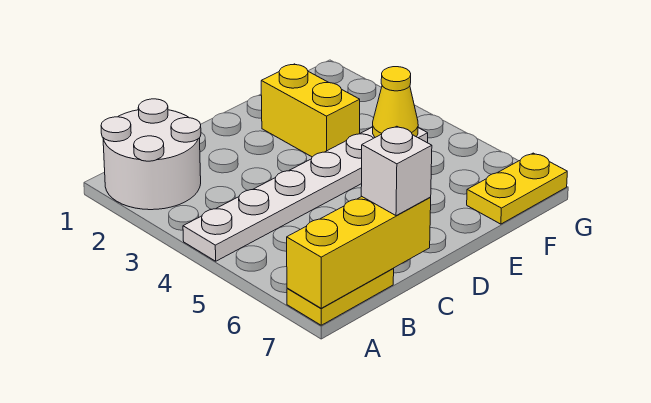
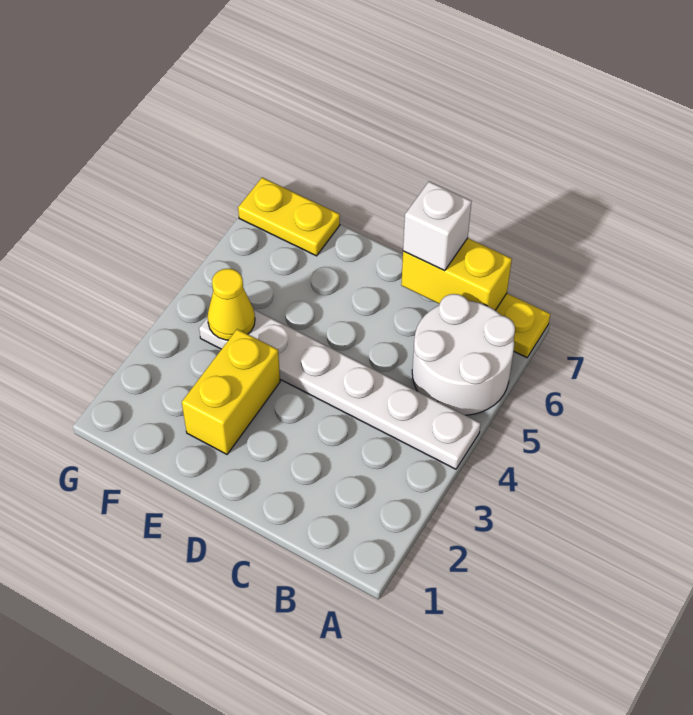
white 2x2 round brick [101,99,201,210] -> white 2x2 round brick moved to [412,294,515,415]
yellow 1x3 brick [287,197,431,308] -> yellow 1x2 brick [401,238,512,310]

